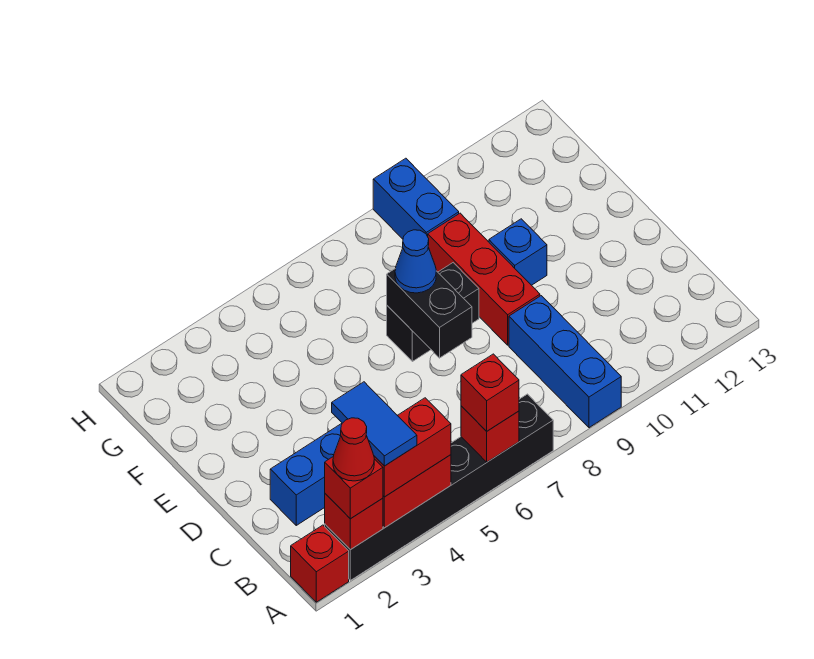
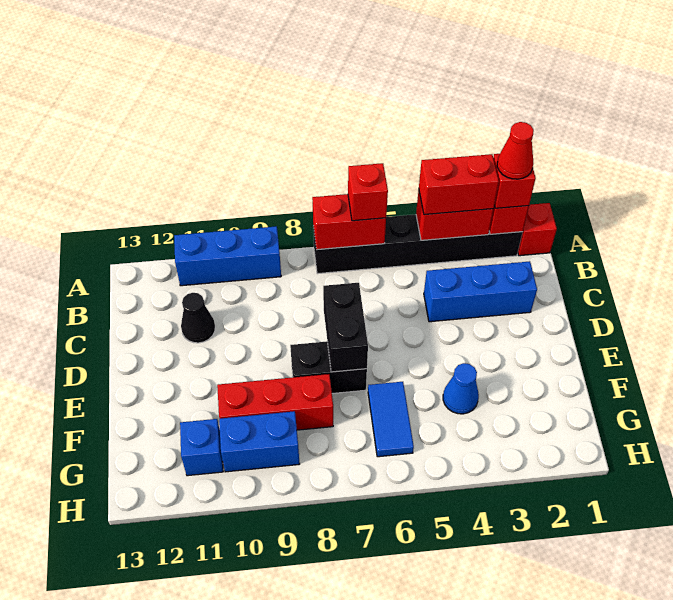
blue 1x2 tile [332,382,417,466] -> blue 1x2 tile moved to [368,382,414,457]
red 1x1 brick [461,406,519,462] -> red 1x2 brick [312,194,386,250]
blue 1x3 brick [509,296,621,428] -> blue 1x3 brick turned to [174,226,281,286]
none -> black 1x1 cone [181,293,215,343]
red 1x3 brick [428,213,540,345] -> red 1x3 brick turned to [217,374,333,430]
blue 1x1 cone [395,230,436,293] -> blue 1x1 cone moved to [443,363,479,414]
blue 1x1 brick [489,219,547,285] -> blue 1x1 brick moved to [180,419,223,476]
blue 1x2 brick [373,158,459,239] -> blue 1x2 brick turned to [219,411,300,472]

